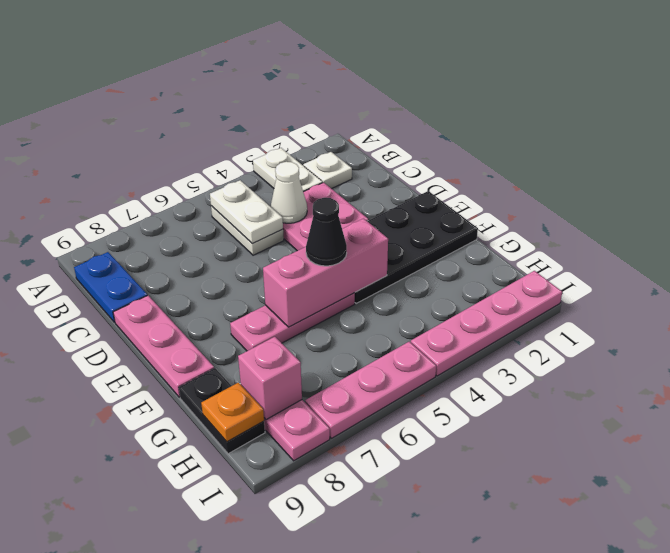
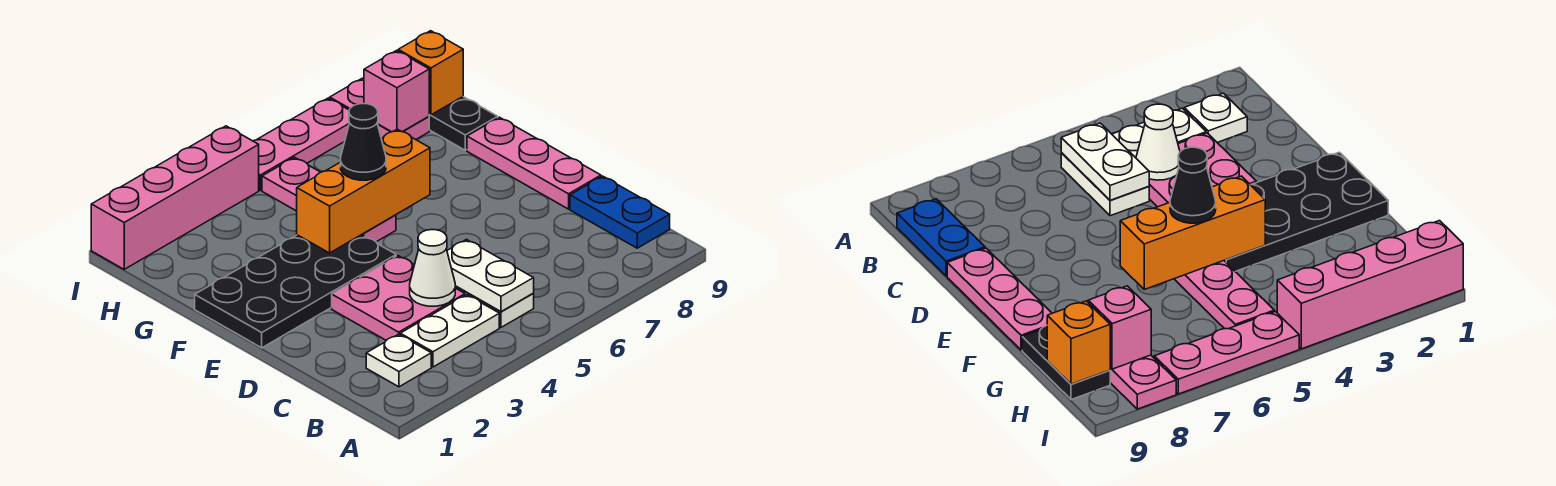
white 1x2 plate [253,148,323,192] -> white 1x2 plate turned to [400,295,499,367]
pink 1x3 brick [263,219,388,327] -> orange 1x3 brick [297,129,430,253]
pink 1x3 plate [230,293,355,351] -> pink 1x3 plate turned to [262,157,396,242]
orange 1x1 plate [201,383,264,442] -> orange 1x1 brick [398,31,463,115]
pink 1x4 plate [411,271,562,376] -> pink 1x4 brick [91,126,259,269]

